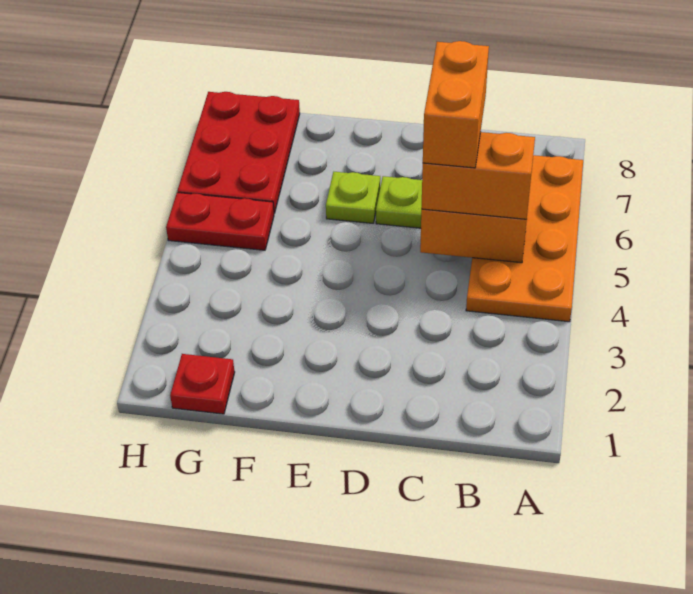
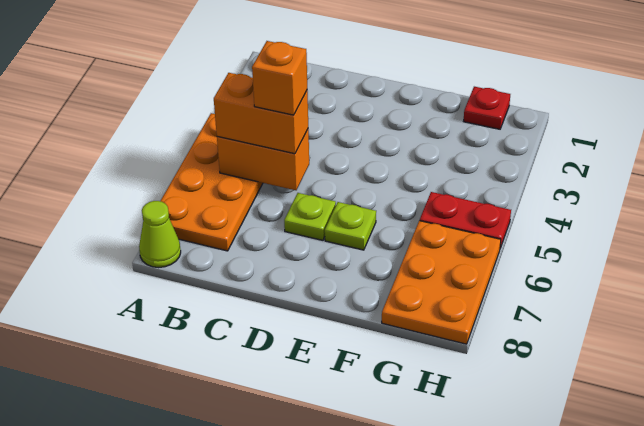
none -> lime 1x1 cone [139,201,181,268]
orange 1x2 brick [423,41,489,168] -> orange 1x1 brick [252,41,307,115]
red 2x3 plate [177,92,300,213] -> orange 2x3 plate [382,221,501,344]

